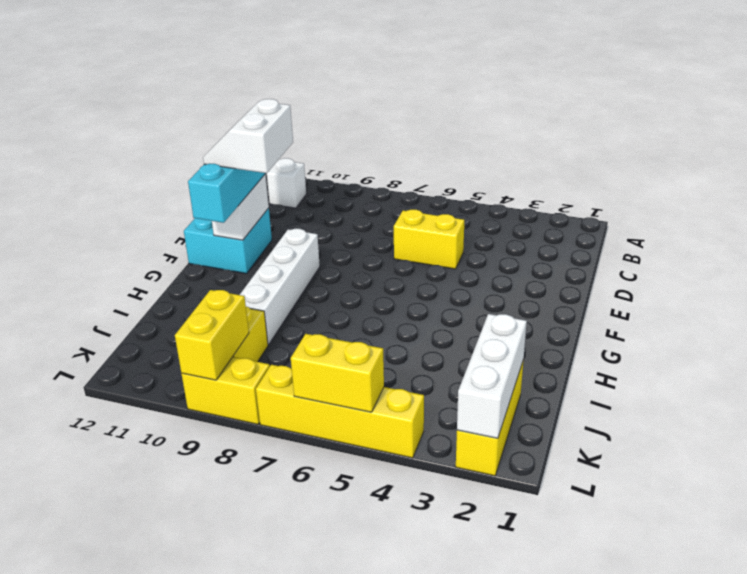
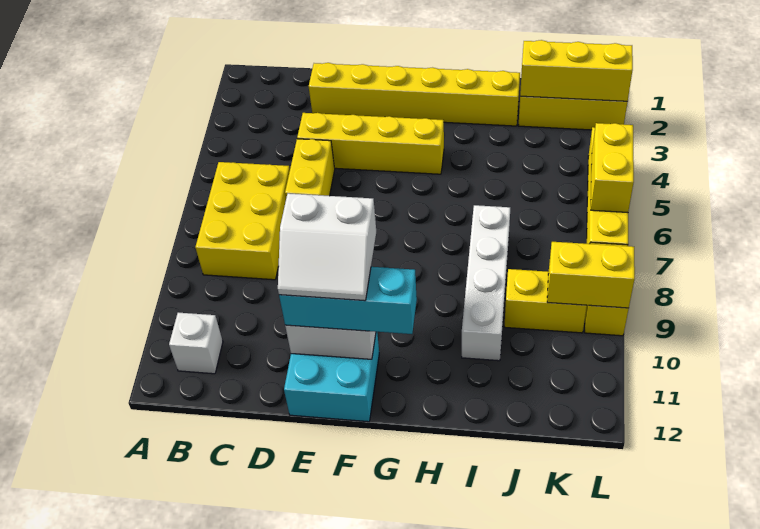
none -> yellow 2x3 brick [195,162,290,280]
none -> yellow 1x6 brick [309,63,520,126]
none -> yellow 1x4 brick [297,113,444,174]
white 1x4 brick [240,229,320,345] -> white 1x4 brick turned to [462,205,510,361]
white 1x3 brick [457,314,527,438] -> yellow 1x3 brick [520,40,633,101]

